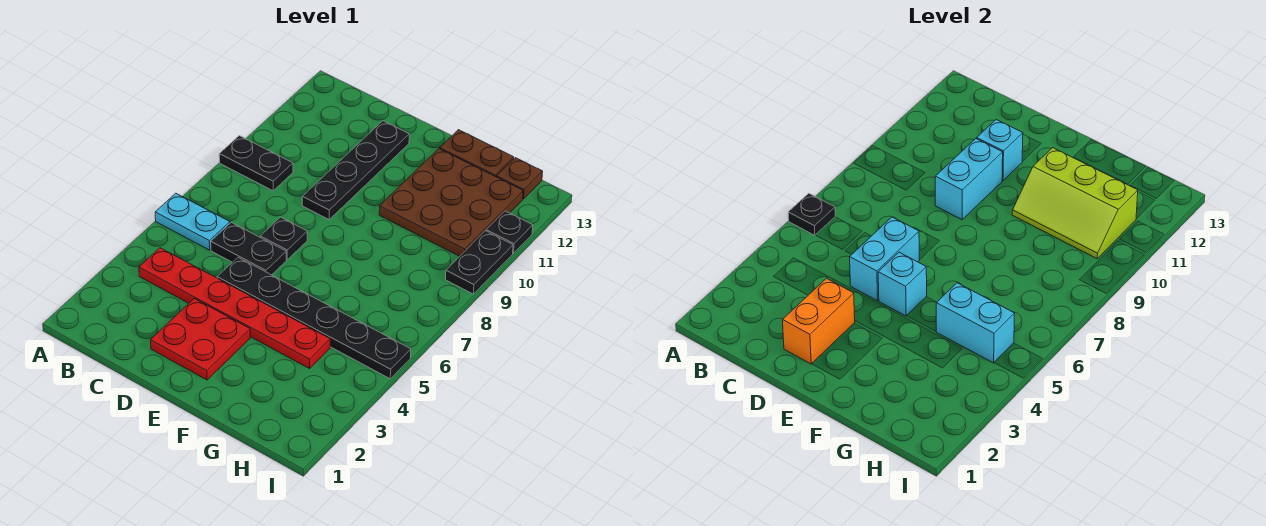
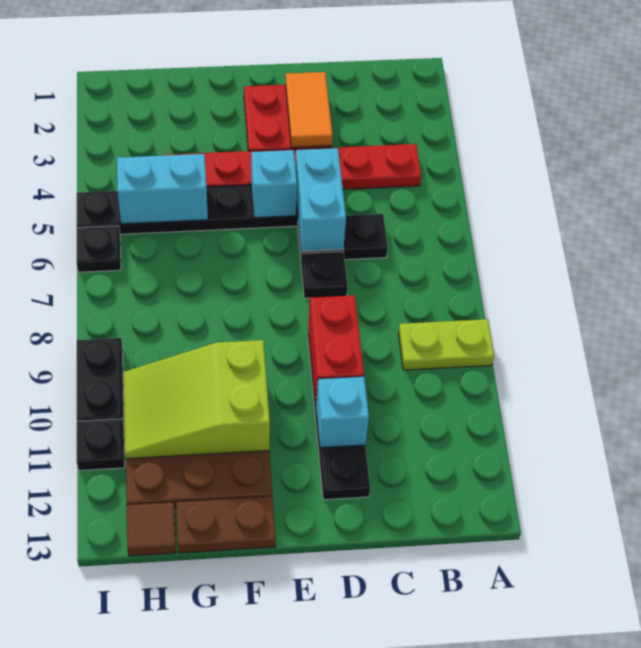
cyan 1x2 plate [155,193,230,250] -> none
black 1x1 plate [788,193,835,235] -> black 1x1 plate moved to [77,226,121,272]
black 1x2 plate [219,136,293,191] -> lime 1x2 plate [398,319,494,370]
orange 1x2 brick [783,278,855,364] -> orange 1x2 tile [285,72,332,147]
cyan 1x2 brick [935,139,1003,220] -> red 1x2 brick [308,295,364,403]
lime 2x3 slope [1012,148,1138,258] -> lime 2x3 slope turned to [123,340,270,459]
brown 1x1 plate [497,158,543,199] -> brown 1x1 tile [127,502,176,556]

